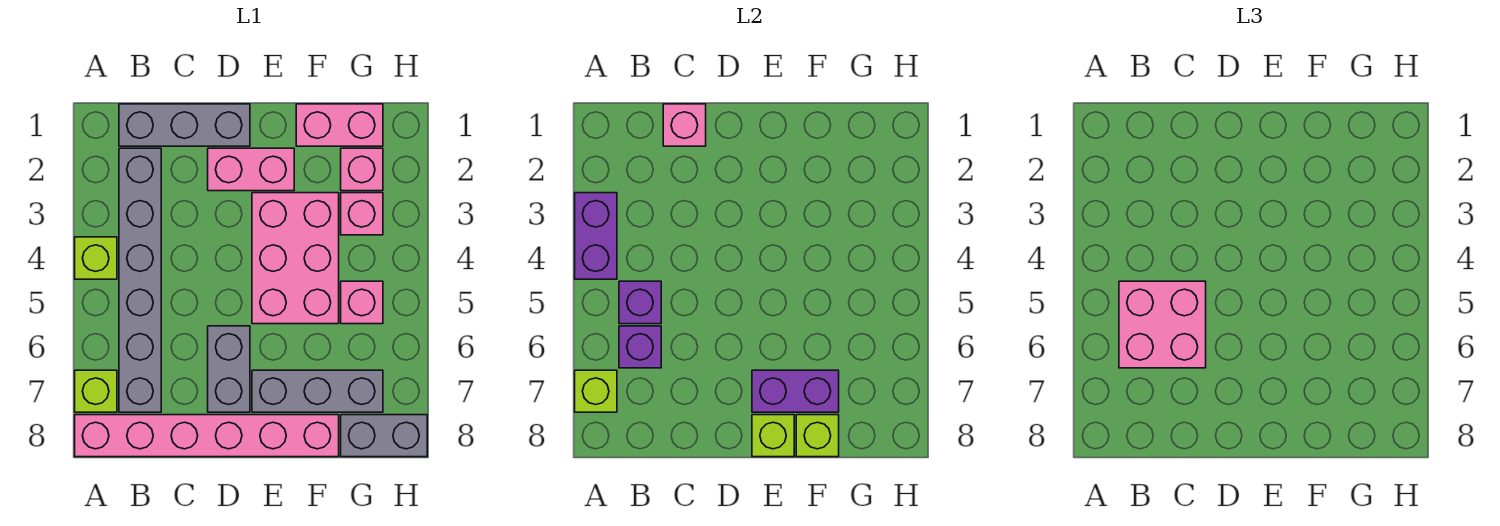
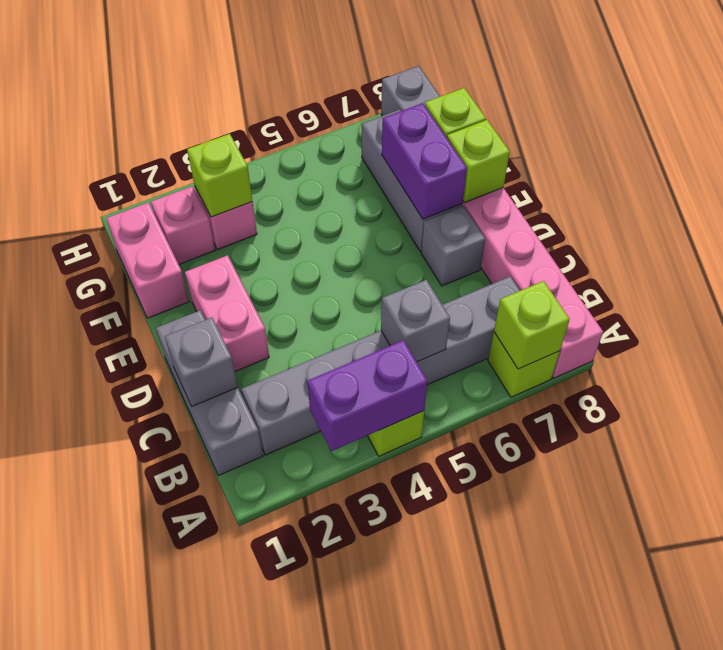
purple 1x1 brick [619,281,661,324] -> grey 1x1 brick [381,280,450,362]
pink 2x2 brick [1119,281,1206,368] -> none
purple 1x1 brick [619,326,661,368] -> none
pink 1x1 brick [663,104,706,146] -> grey 1x1 brick [165,318,238,406]
grey 1x2 brick [208,326,250,412] -> grey 1x1 brick [421,206,485,286]
pink 2x3 brick [252,193,339,324] -> none
none -> lime 1x1 brick [187,134,252,217]
pink 1x1 brick [341,281,383,324] -> none

